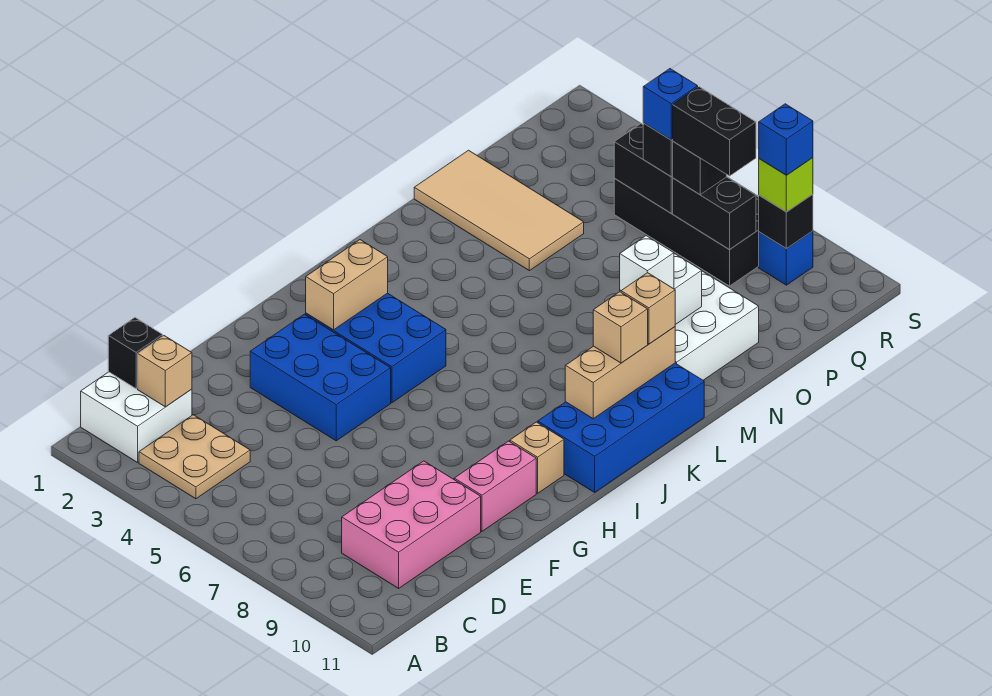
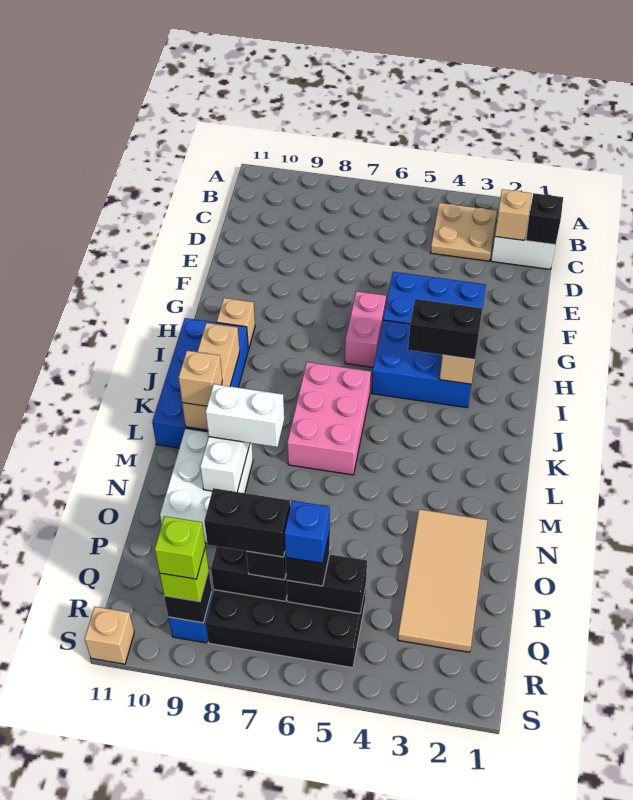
pink 2x3 brick [342,461,481,588] -> pink 2x3 brick moved to [287,362,371,475]
pink 1x2 brick [454,441,536,531] -> pink 1x2 brick moved to [345,291,386,367]
none -> black 1x2 brick [408,299,483,360]
tan 1x1 brick [593,292,648,363] -> tan 1x1 brick moved to [84,607,134,664]
white 1x1 brick [620,236,674,290] -> white 1x2 brick [206,384,284,447]
tan 2x4 tile [414,150,584,271] -> tan 2x4 tile turned to [398,509,487,652]
blue 1x1 brick [759,104,813,175] -> lime 1x1 brick [155,516,205,579]

